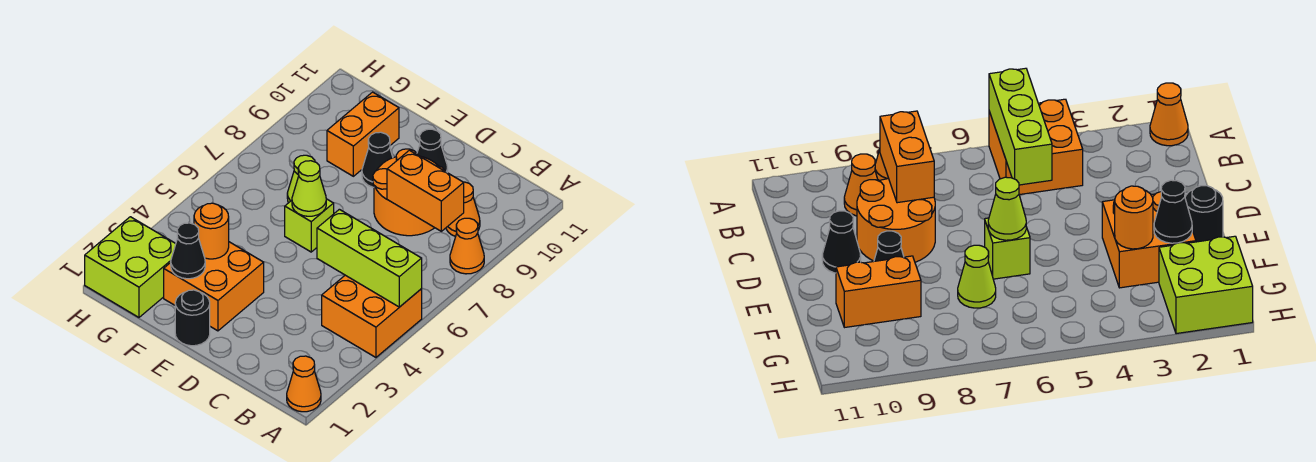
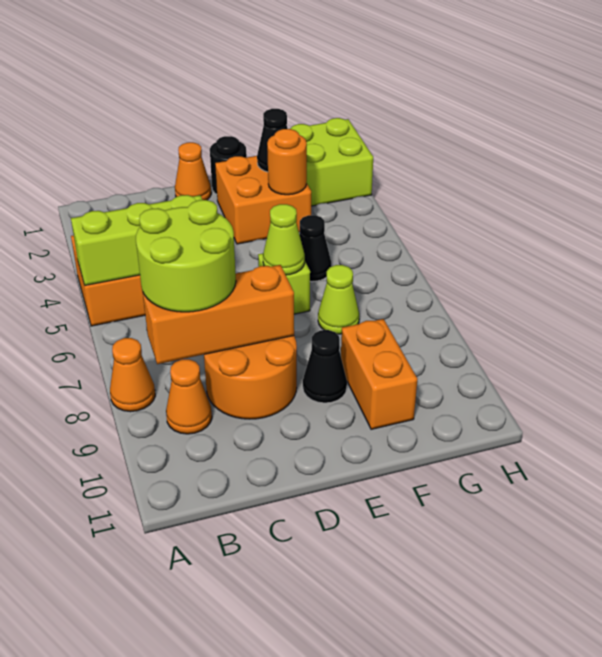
orange 1x1 cone [287,356,321,412] -> orange 1x1 cone moved to [175,142,211,200]
none -> lime 2x2 round brick [136,200,236,312]
orange 1x2 brick [387,150,464,231] -> orange 1x3 brick [143,265,294,364]
black 1x1 cone [417,129,448,173] -> black 1x1 cone moved to [299,215,331,282]

